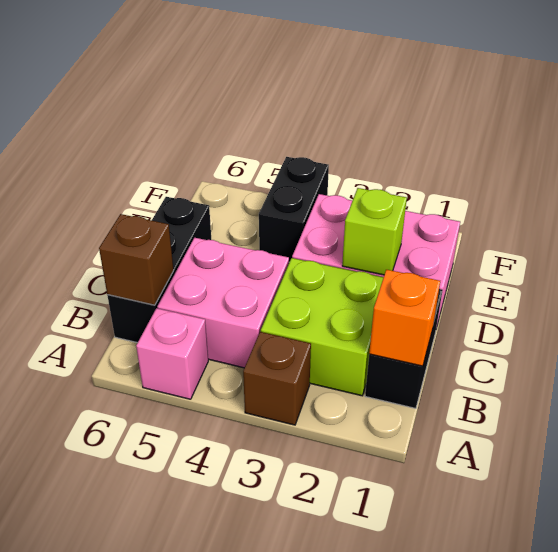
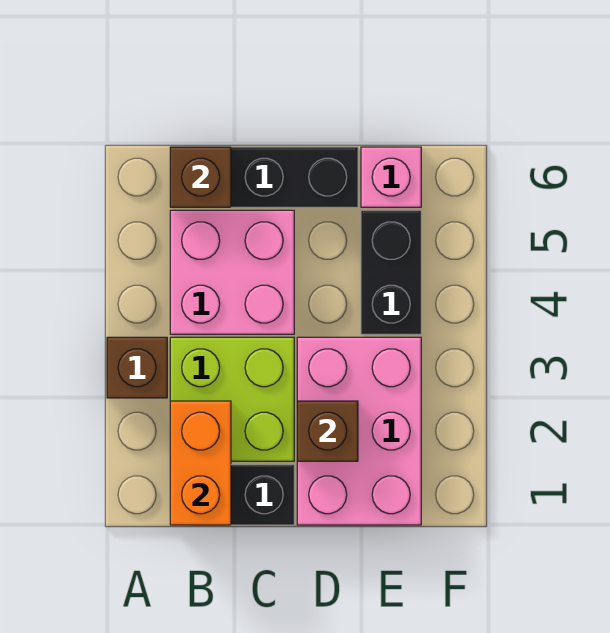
pink 1x1 brick [136,308,208,399] -> pink 1x1 brick moved to [361,147,421,207]
orange 1x1 brick [369,270,440,366] -> orange 1x2 brick [170,401,231,525]
lime 1x1 brick [342,188,407,275] -> brown 1x1 brick [297,401,358,461]
black 1x2 brick [259,157,329,262] -> black 1x2 brick turned to [361,210,421,334]

